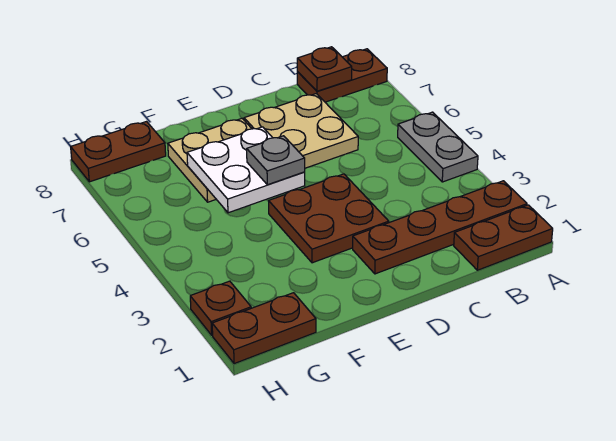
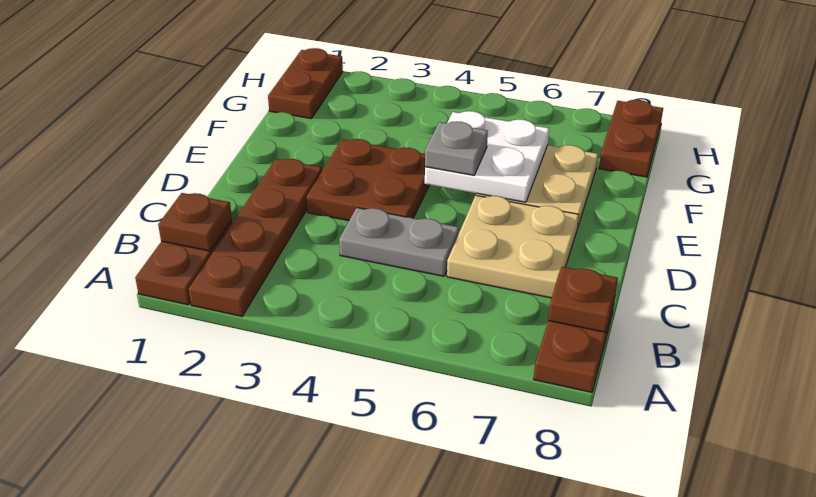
grey 1x2 plate [398,112,478,182] -> grey 1x2 plate moved to [339,208,459,276]
brown 1x1 plate [190,281,251,335] -> brown 1x1 plate moved to [158,193,232,251]

